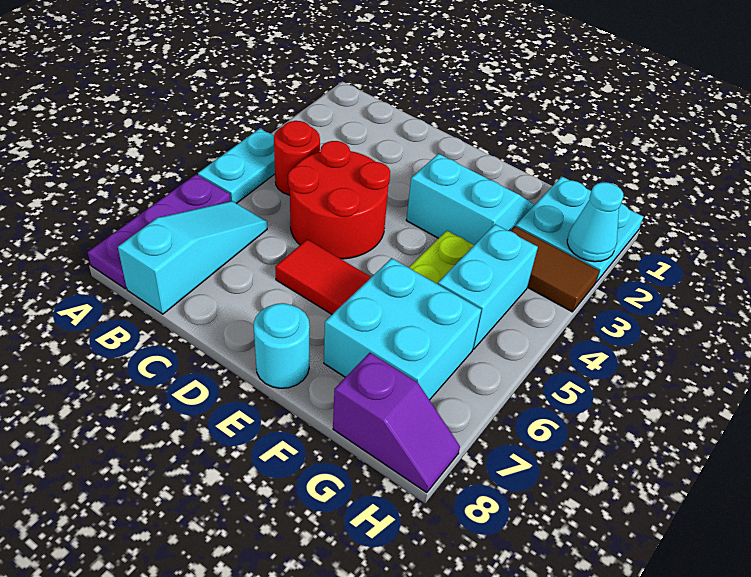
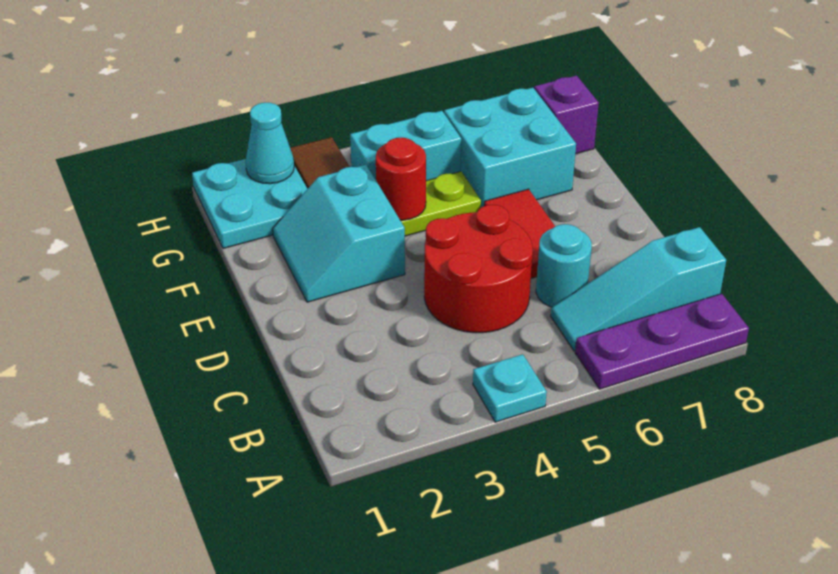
cyan 1x2 plate [198,129,275,204] -> cyan 1x1 plate [473,354,547,422]
red 1x1 round brick [274,121,320,195] -> red 1x1 round brick moved to [376,138,426,220]
cyan 1x1 round brick [253,303,310,388] -> cyan 1x1 round brick moved to [536,224,592,307]

